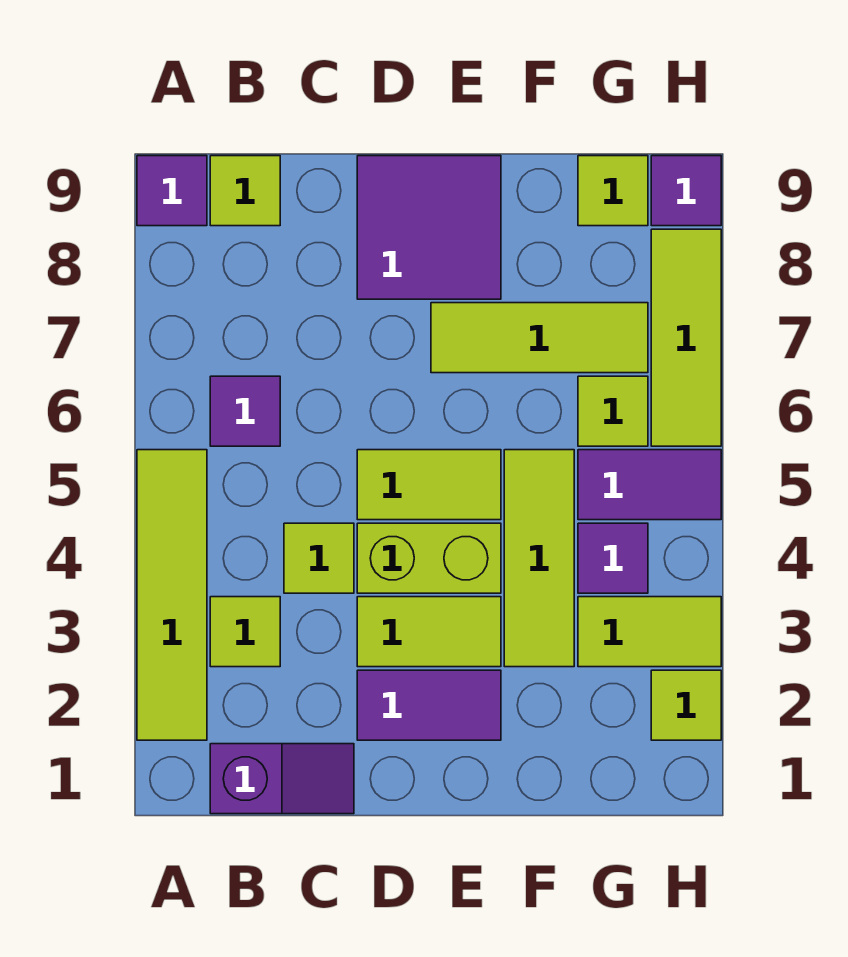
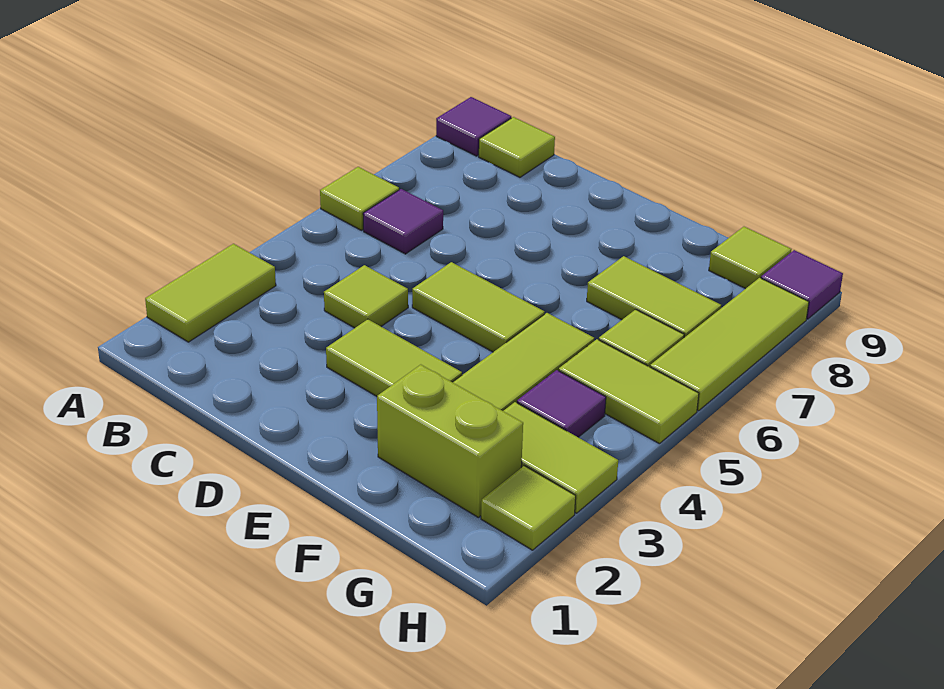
lime 1x4 tile [137,450,207,740] -> lime 1x2 tile [145,244,276,342]
purple 1x2 slope [210,744,354,814] -> none
lime 1x1 tile [210,597,280,667] -> lime 1x1 tile moved to [320,167,399,230]
purple 1x2 tile [357,670,501,740] -> none
lime 1x2 brick [357,523,501,593] -> lime 1x2 brick moved to [377,365,523,518]
purple 2x2 tile [357,156,501,299] -> none
lime 1x3 tile [431,303,648,373] -> lime 1x2 tile [587,256,721,338]
purple 1x2 tile [578,450,721,520] -> lime 1x2 tile [559,339,699,444]

